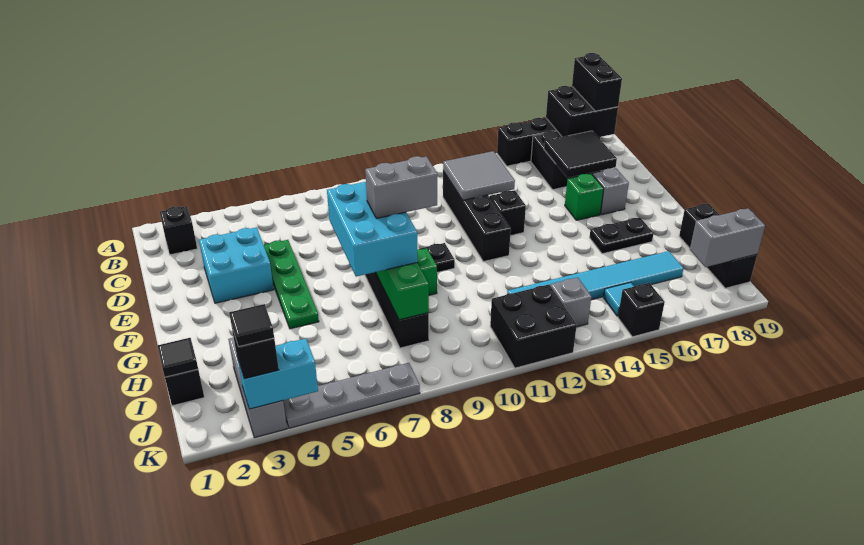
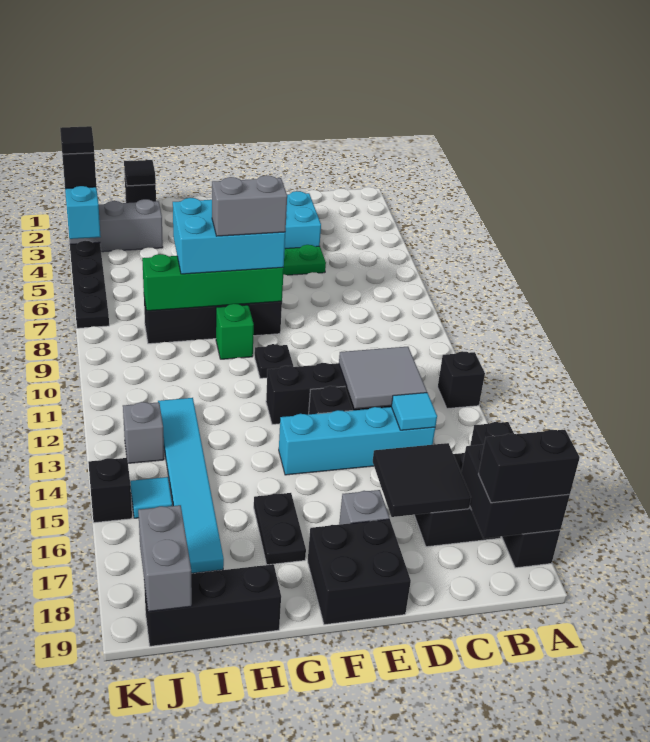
black 1x1 brick [160,206,197,255] -> black 1x1 brick moved to [438,351,485,409]
none -> cyan 1x4 brick [279,407,435,475]
none -> cyan 1x1 tile [391,393,437,430]
green 1x1 brick [565,174,604,220] -> none
grey 1x2 brick [365,156,437,218] -> grey 1x2 brick turned to [212,175,287,236]
black 2x2 brick [490,285,577,368] -> black 2x2 brick moved to [308,519,411,625]
grey 1x4 plate [283,363,420,428] -> black 1x4 plate [70,241,109,328]

